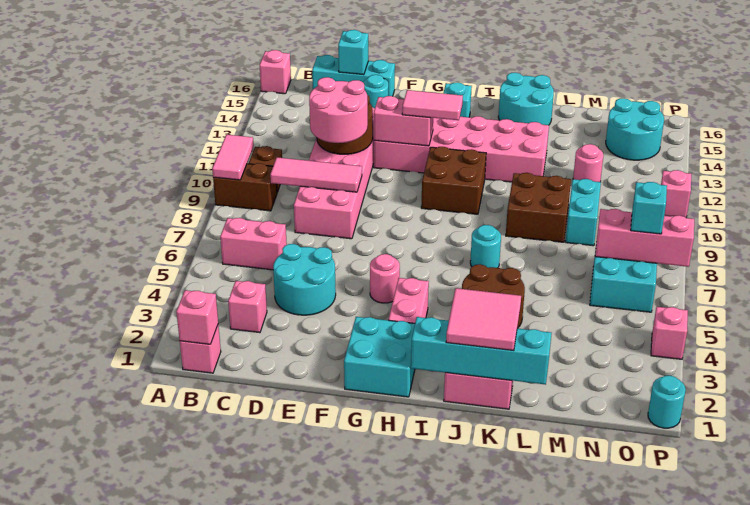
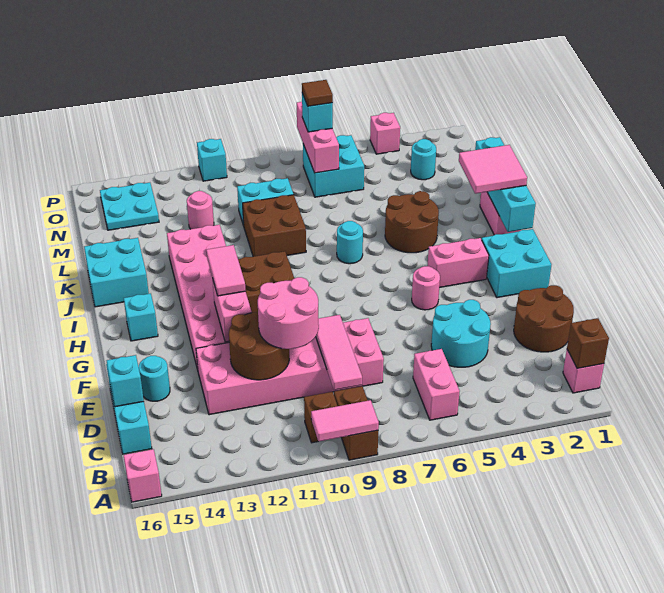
pink 1x1 brick [176,290,218,344] -> brown 1x1 brick [567,318,609,368]
pink 1x1 brick [228,281,267,333] -> none
none -> brown 2x2 round brick [514,285,574,352]
cyan 2x2 round brick [498,73,554,125] -> cyan 2x2 brick [84,238,149,307]
cyan 2x2 round brick [606,98,664,160] -> cyan 2x2 plate [100,183,159,230]
none -> brown 1x1 tile [302,80,333,106]
cyan 1x1 round brick [648,376,686,428] -> cyan 1x1 round brick moved to [411,139,436,180]
pink 1x1 brick [661,170,691,217] -> cyan 1x1 brick [197,139,227,181]

